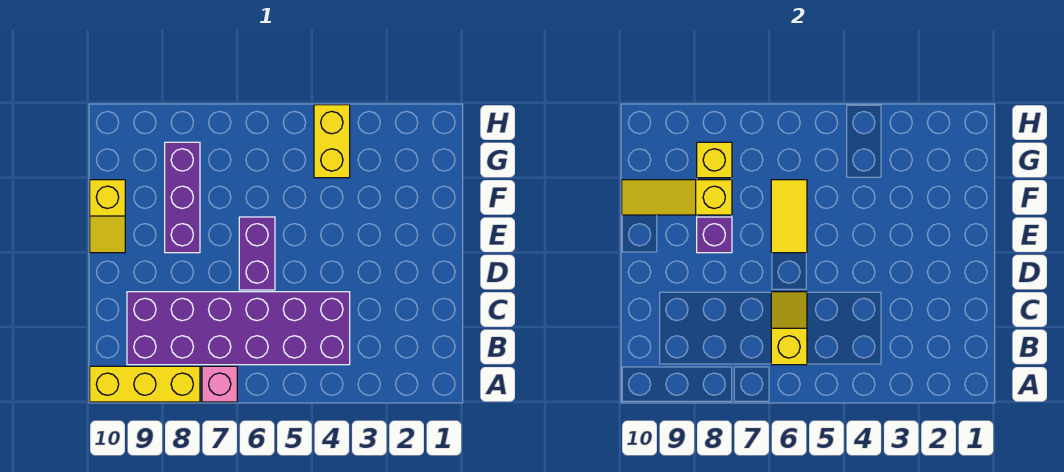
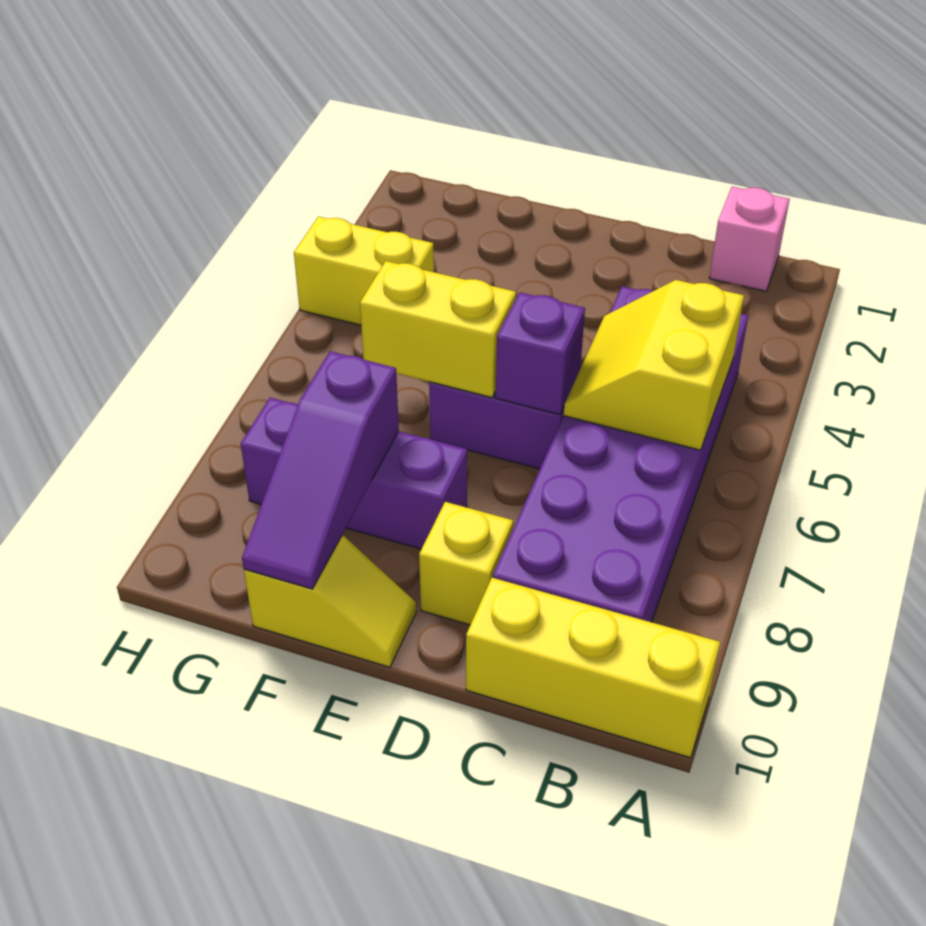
pink 1x1 brick [202,366,237,402] -> pink 1x1 brick moved to [709,187,790,291]
yellow 1x3 brick [90,366,200,402] -> yellow 1x3 brick turned to [466,578,720,758]
yellow 1x2 slope [771,292,807,365] -> yellow 2x2 slope [564,280,744,450]
yellow 1x2 tile [771,180,807,253] -> yellow 1x2 brick [360,261,516,398]
purple 1x1 brick [697,217,732,253] -> purple 1x1 brick moved to [496,292,585,415]
yellow 1x3 slope [622,180,732,215] -> purple 1x3 slope [242,351,399,589]
yellow 1x1 brick [697,142,732,178] -> yellow 1x1 brick moved to [419,502,513,625]

